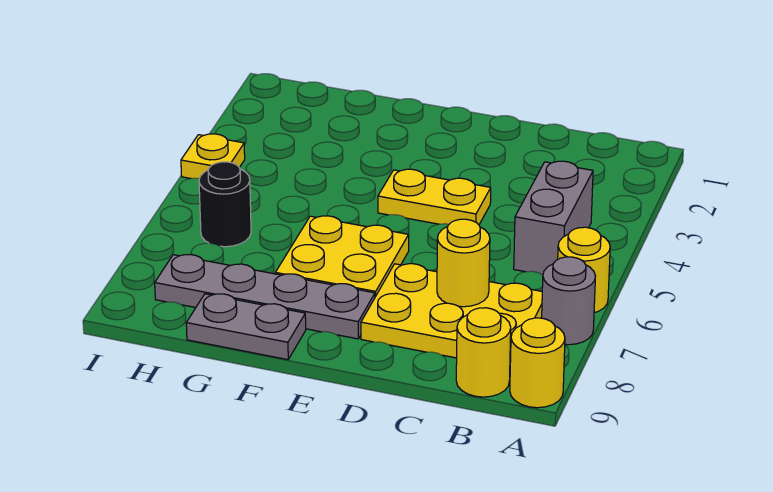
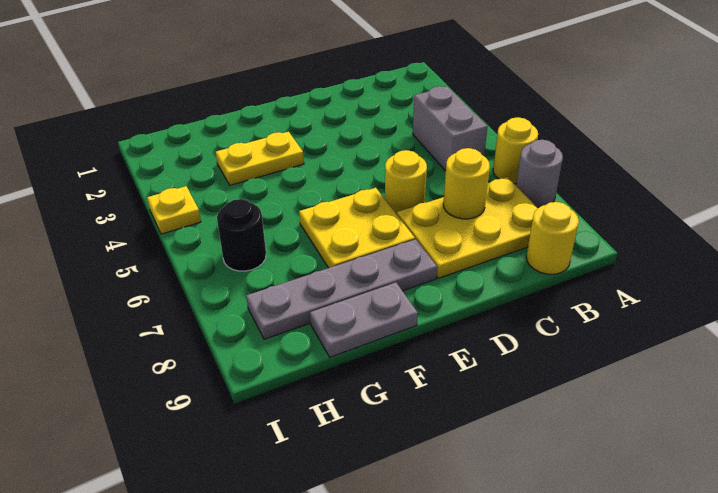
yellow 1x1 round brick [510,318,565,408] -> yellow 1x1 round brick moved to [385,150,427,214]
yellow 1x2 plate [378,169,491,225] -> yellow 1x2 plate moved to [216,132,304,185]

